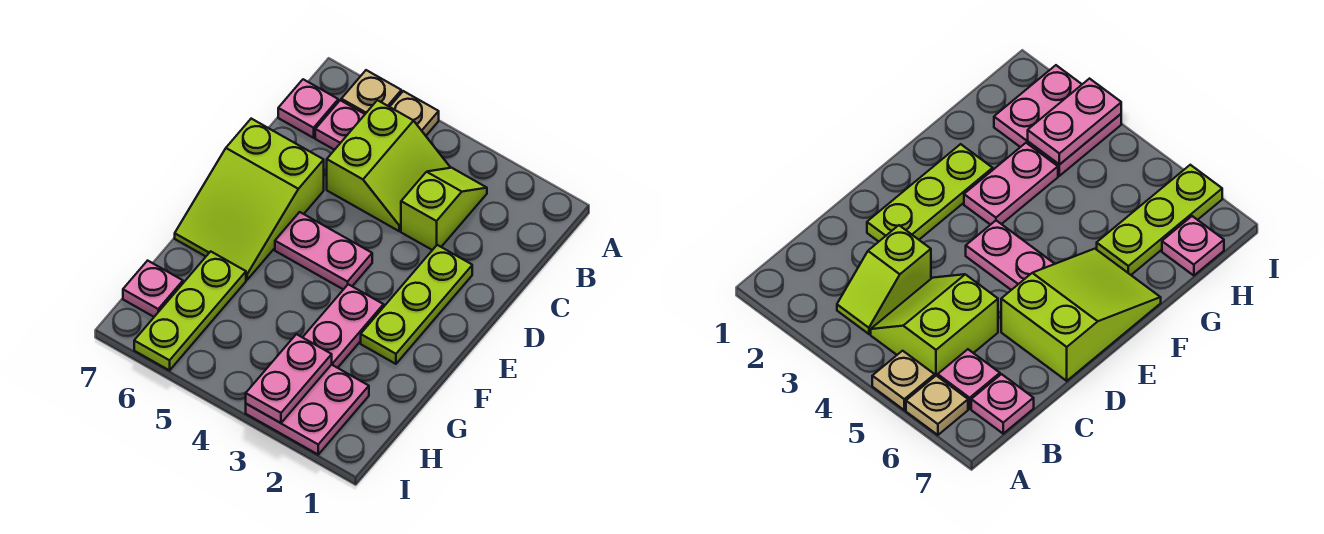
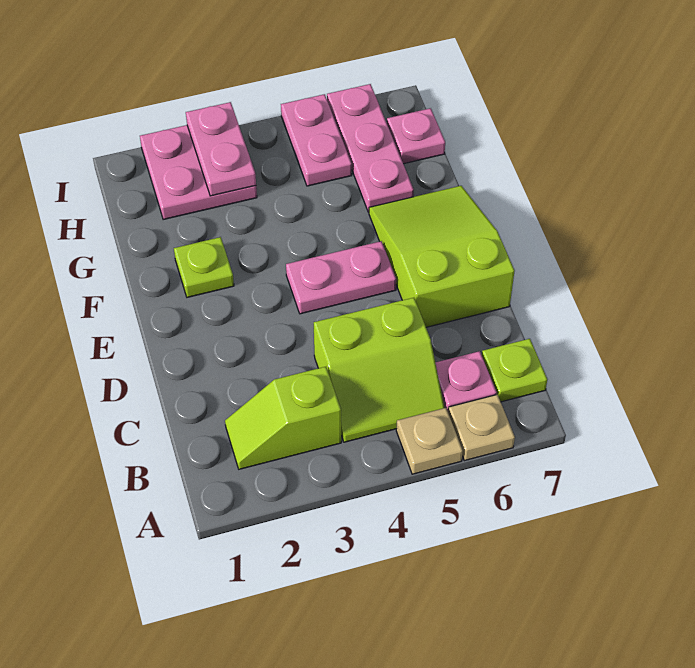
lime 1x2 slope [401,168,487,250] -> lime 1x2 slope turned to [225,367,341,469]
lime 2x2 slope [327,100,450,231] -> lime 2x2 slope turned to [314,298,444,442]
pink 1x1 plate [278,79,338,138] -> lime 1x1 plate [482,339,547,402]
lime 1x3 plate [361,245,472,364] -> lime 1x1 plate [174,237,234,297]
pink 1x2 plate [303,284,384,368] -> pink 1x2 plate moved to [281,94,352,186]
lime 1x3 plate [134,251,246,370] -> pink 1x3 plate [327,84,414,212]

